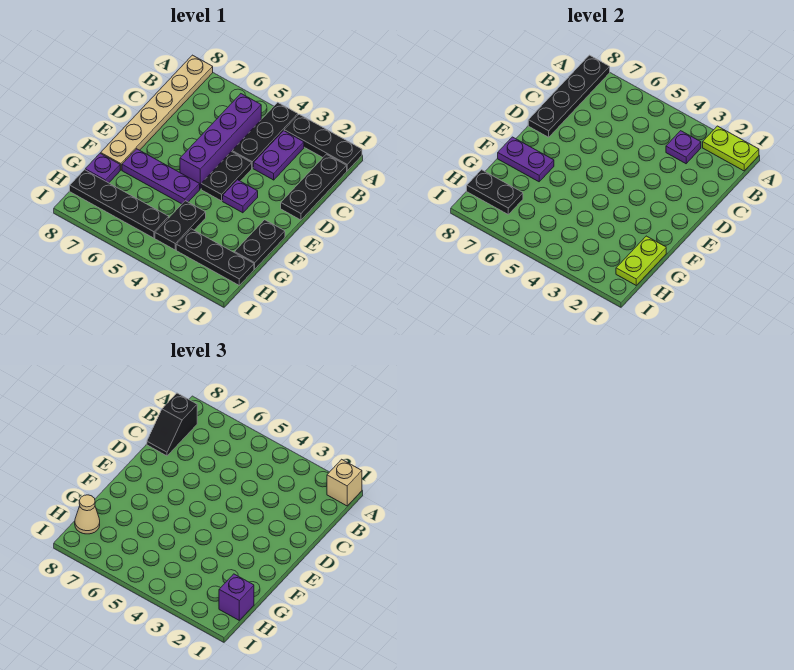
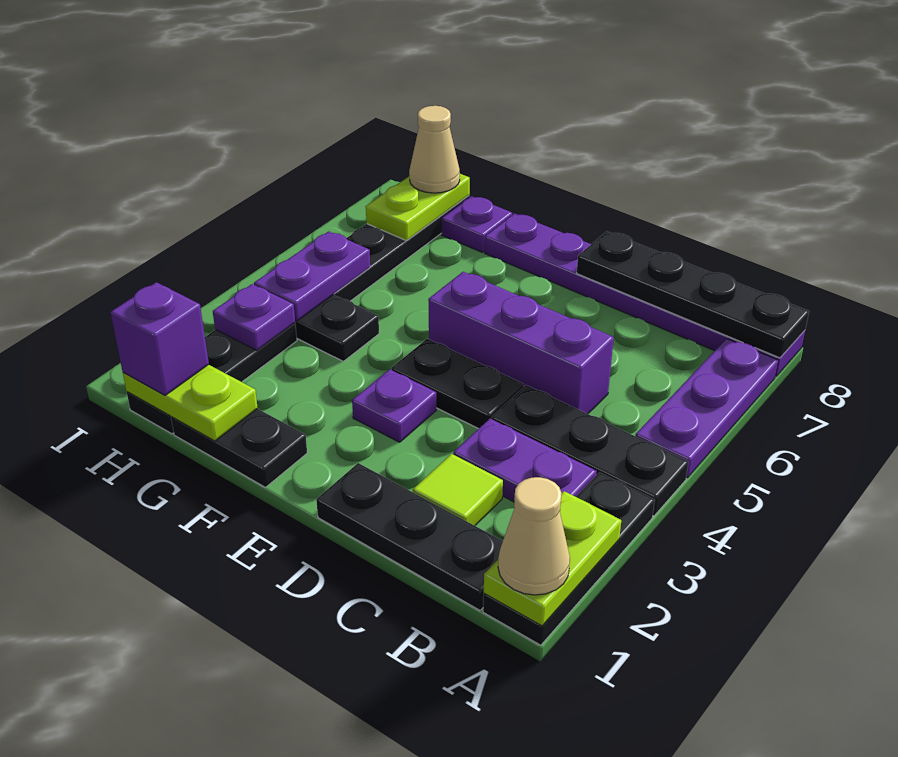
tan 1x1 brick [327,459,362,506] -> tan 1x1 cone [498,477,570,595]
tan 1x6 plate [101,55,213,170] -> purple 1x6 plate [485,214,805,376]
purple 1x1 plate [666,131,701,164] -> purple 1x1 plate moved to [213,284,295,350]
purple 1x4 brick [180,94,261,189] -> purple 1x3 brick [428,272,614,414]
black 1x2 slope [147,393,197,456] -> none
none -> lime 1x1 tile [413,454,503,526]
purple 1x3 plate [122,149,200,204] -> purple 1x3 plate moved to [635,339,778,478]
purple 1x2 plate [498,137,554,182] -> purple 1x2 plate moved to [254,231,370,321]
black 1x2 plate [467,170,523,214] -> lime 1x2 plate [366,174,470,241]

